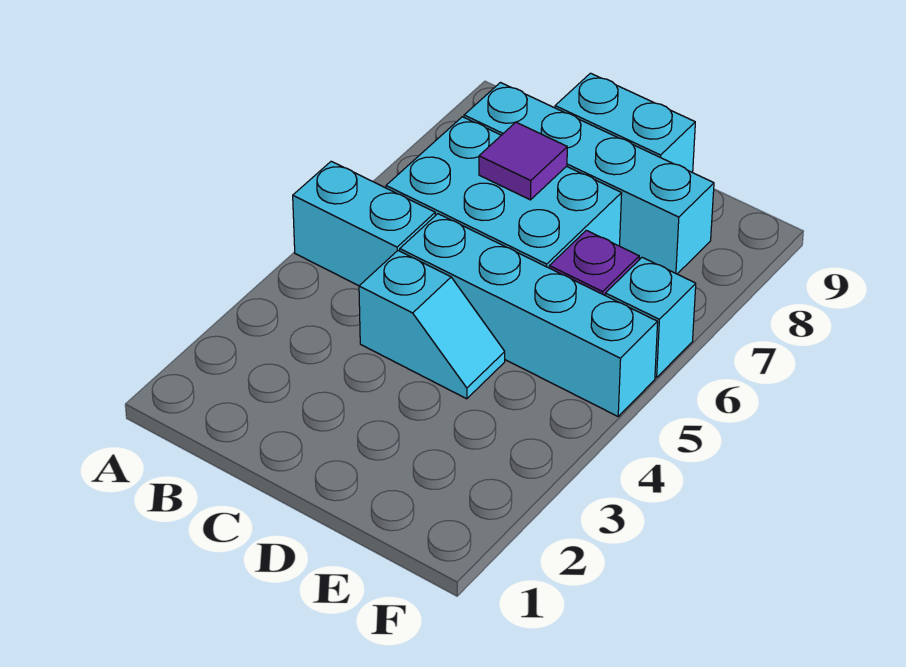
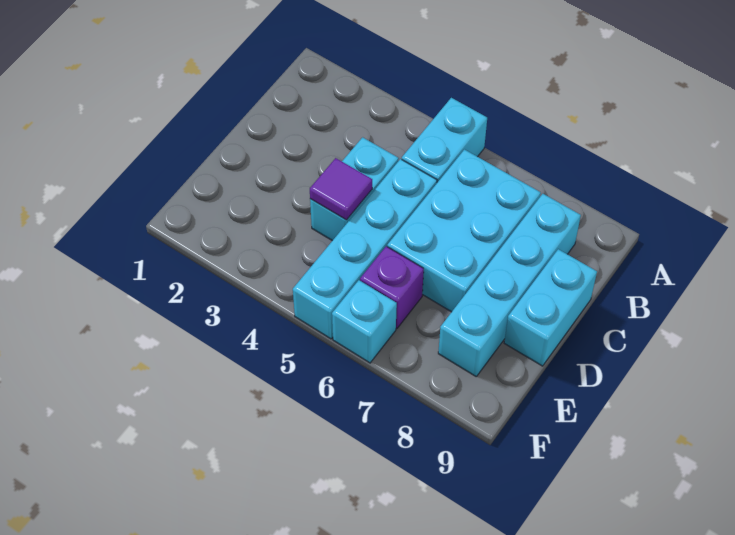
cyan 1x2 slope [359,251,505,399] -> cyan 1x2 brick [310,137,399,241]
purple 1x1 tile [479,122,567,200] -> purple 1x1 tile moved to [310,158,372,220]

